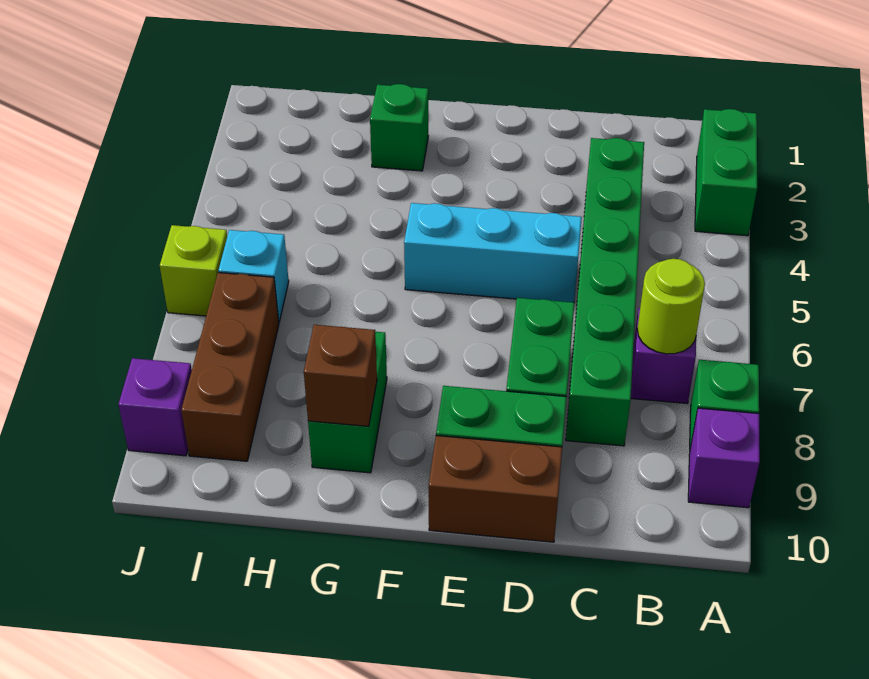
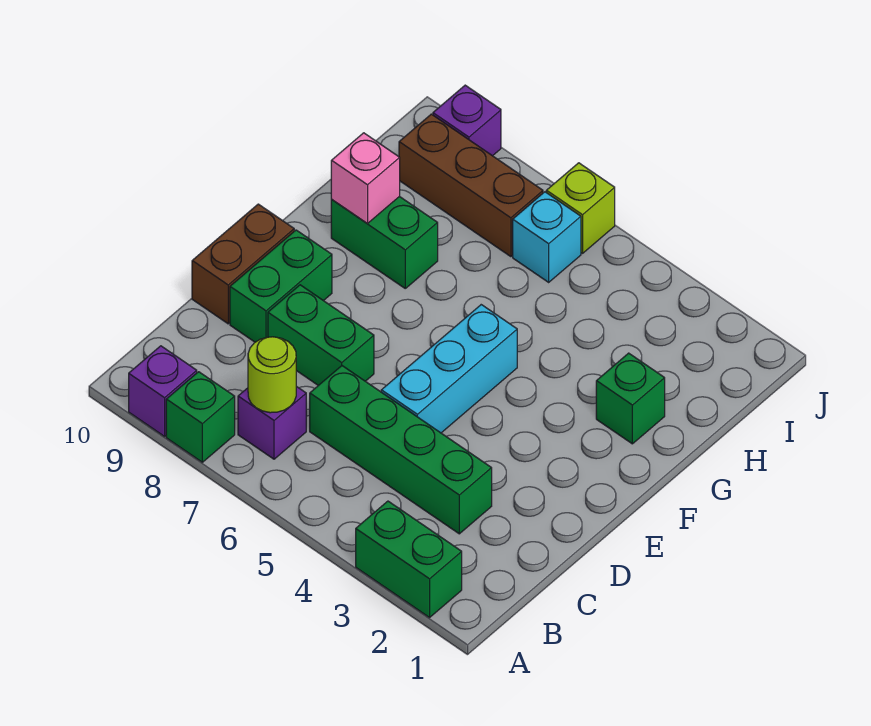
green 1x6 brick [566,138,644,446] -> green 1x4 brick [310,366,492,534]
brown 1x1 brick [304,325,377,426] -> pink 1x1 brick [331,133,400,224]

